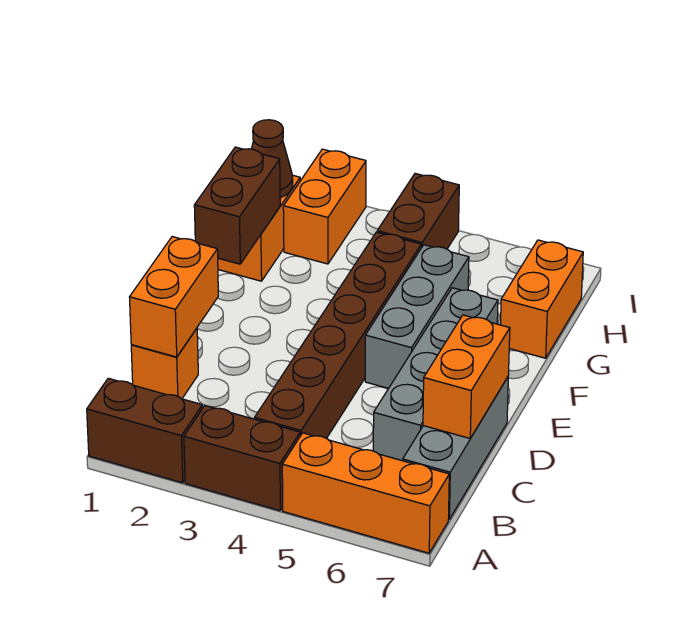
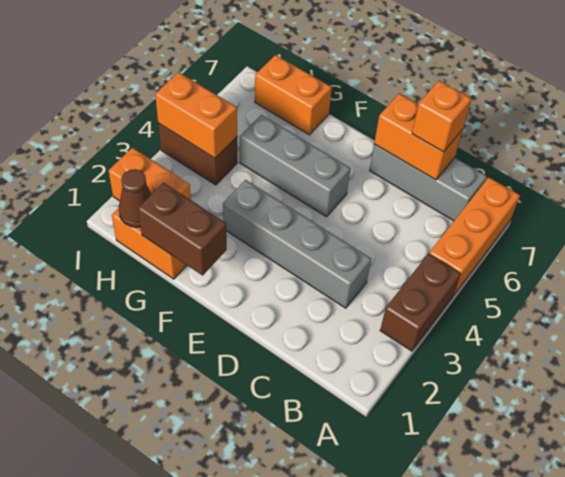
brown 1x2 brick [87,378,202,483] -> none
brown 1x6 brick [255,232,421,438] -> none
orange 1x1 brick [131,329,198,399] -> orange 1x1 brick moved to [412,81,472,152]
orange 1x2 brick [130,237,218,357] -> orange 1x2 brick moved to [155,72,237,158]
grey 1x4 brick [373,288,498,461] -> grey 1x4 brick moved to [223,180,371,308]

